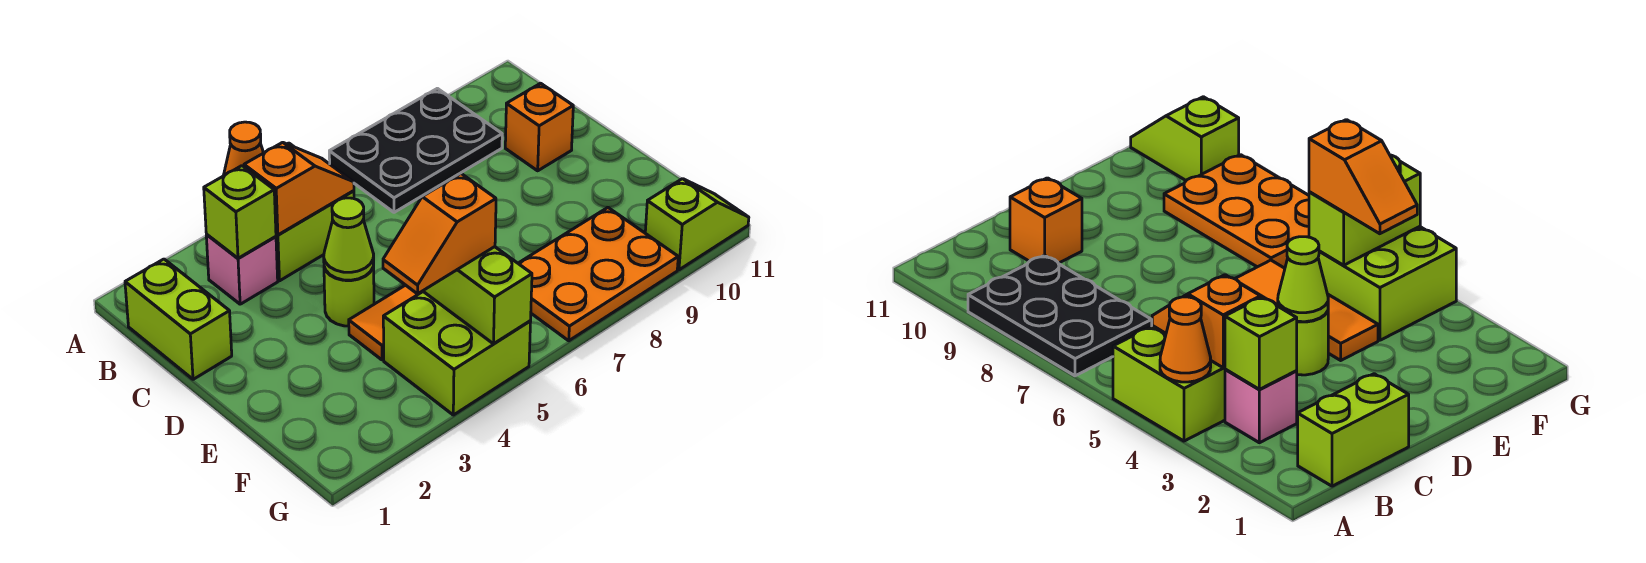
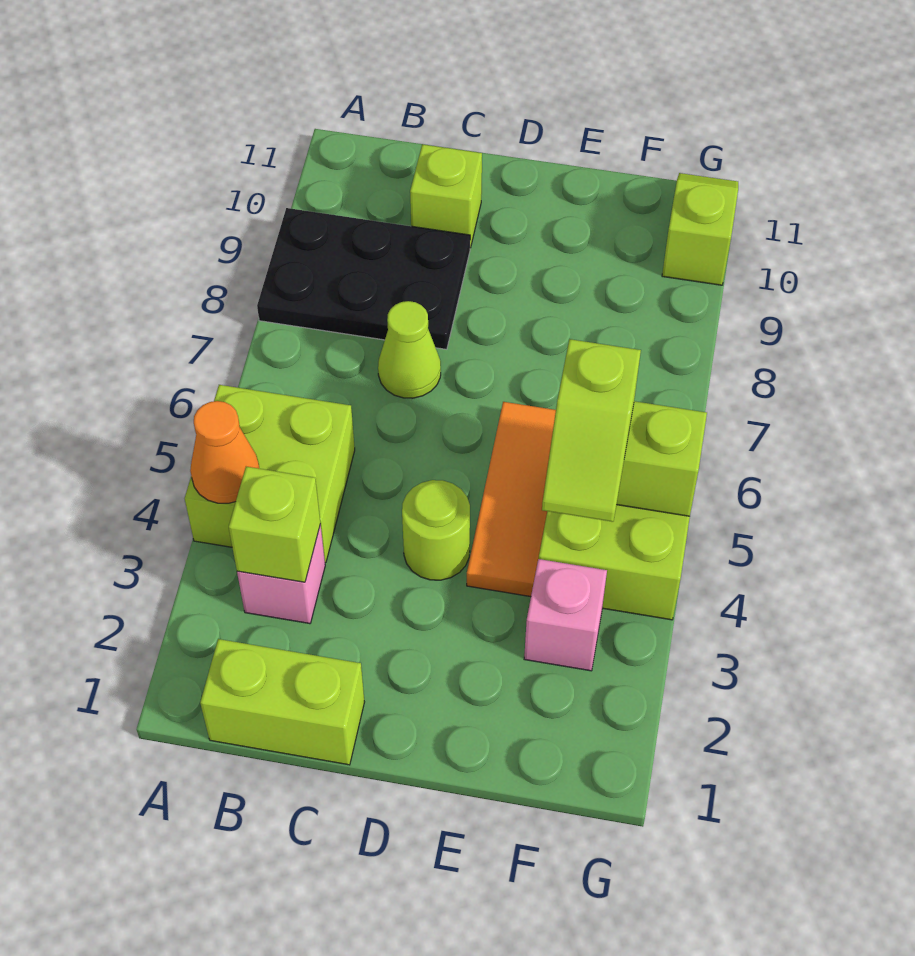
black 2x3 plate [329,88,502,212] -> black 2x3 plate turned to [257,208,470,349]
orange 1x2 slope [244,142,354,235] -> none
orange 1x1 brick [505,83,573,171] -> lime 1x1 brick [410,144,482,248]
lime 1x1 cone [324,198,374,280] -> lime 1x1 cone moved to [378,301,441,398]
none -> pink 1x1 brick [524,559,607,671]
orange 1x2 slope [383,174,496,294] -> lime 1x2 slope [542,339,641,522]
orange 2x3 plate [518,207,678,341] -> none

